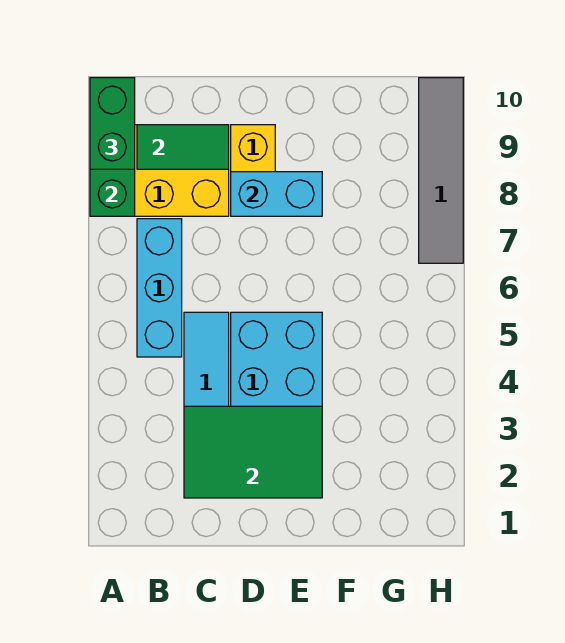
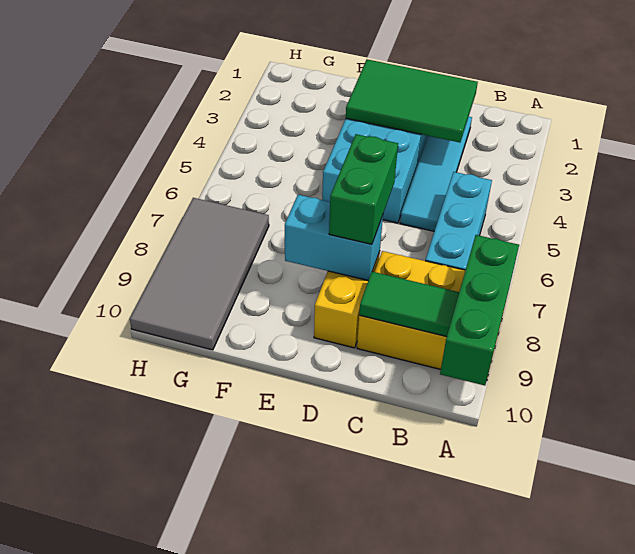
green 1x2 brick [90,78,135,169] -> green 1x2 brick moved to [329,134,398,244]
grey 1x4 tile [419,78,463,263] -> grey 2x4 tile [130,198,269,350]

